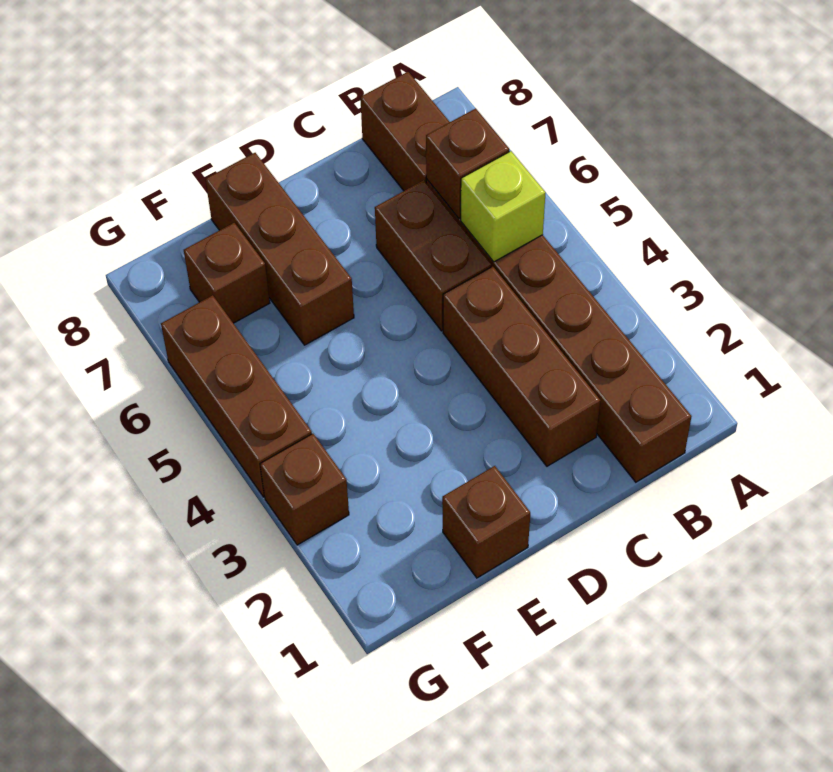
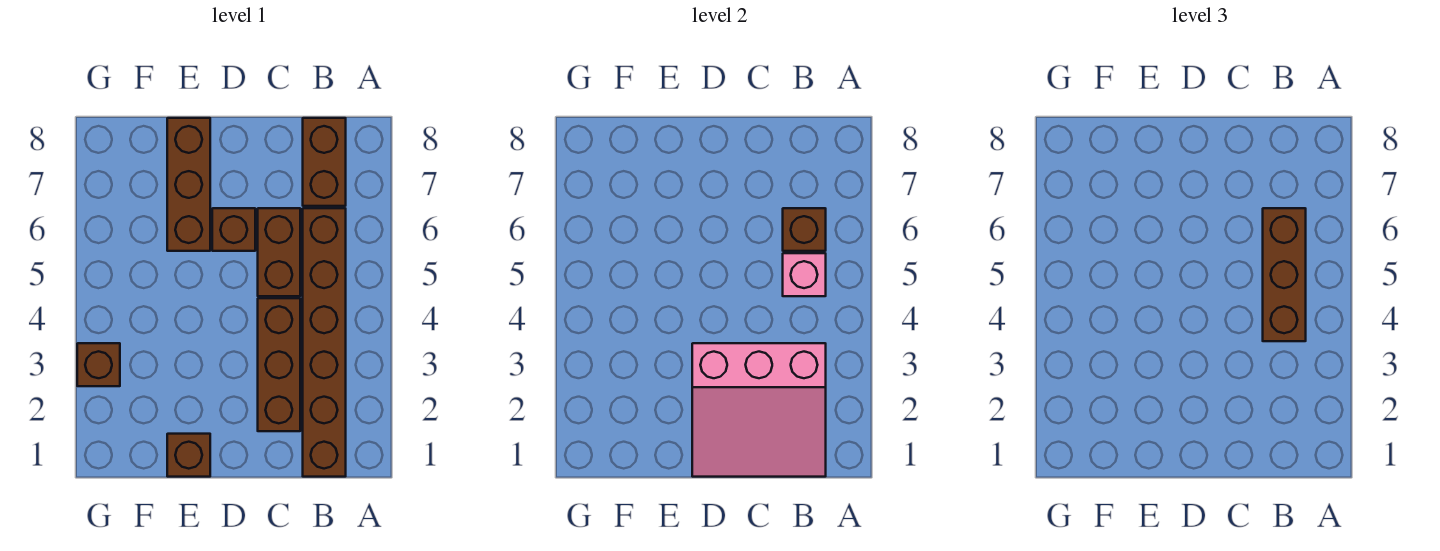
none -> pink 3x3 slope [692,343,826,477]
lime 1x1 brick [461,151,546,262] -> pink 1x1 brick [783,253,826,296]
brown 1x1 brick [184,223,270,323] -> brown 1x1 brick moved to [212,208,255,251]
brown 1x3 brick [161,295,312,497] -> brown 1x3 brick moved to [1263,208,1306,341]

